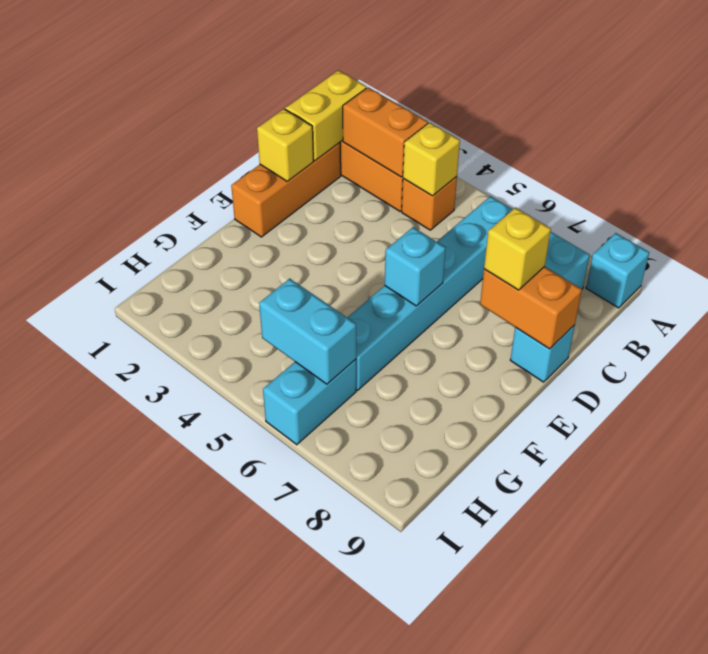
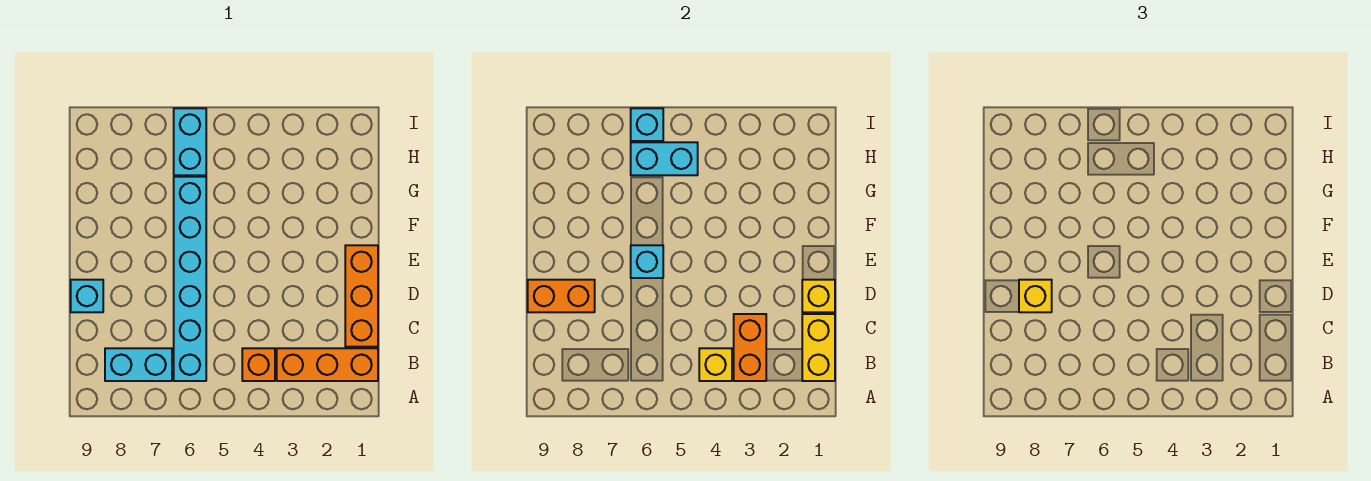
cyan 1x1 brick [586,233,649,308] -> cyan 1x1 brick moved to [631,108,663,141]
orange 1x2 brick [343,87,428,177] -> orange 1x2 brick turned to [734,314,766,381]

